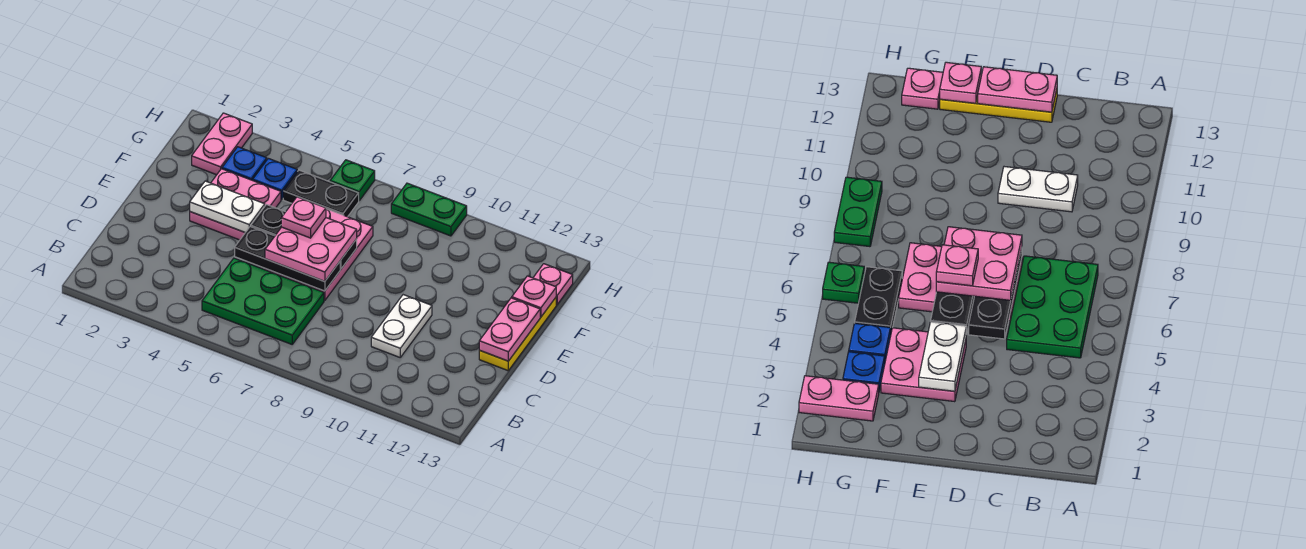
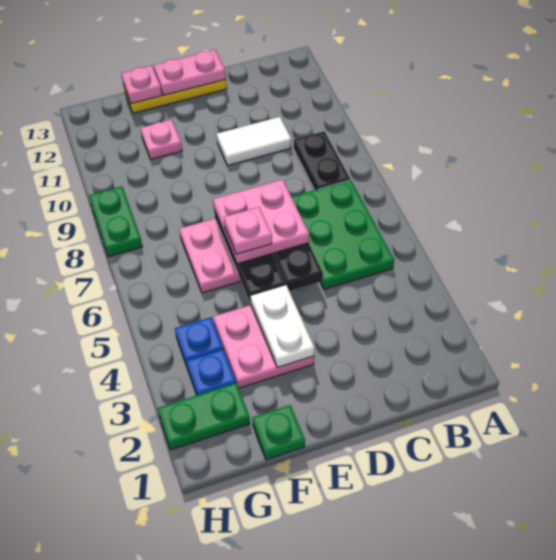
white 1x2 plate [371,295,432,357] -> white 1x2 tile [217,117,291,165]
pink 1x2 plate [192,113,252,175] -> green 1x2 plate [158,383,250,450]
black 1x2 plate [283,170,359,217] -> black 1x2 plate moved to [294,131,350,190]
pink 1x1 plate [533,264,573,305] -> pink 1x1 plate moved to [140,120,182,159]
green 1x1 plate [330,160,375,201] -> green 1x1 plate moved to [252,405,305,460]

